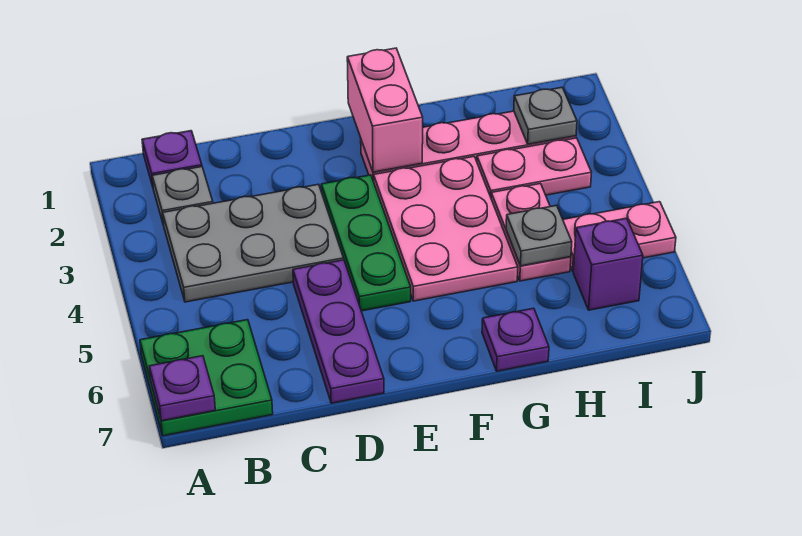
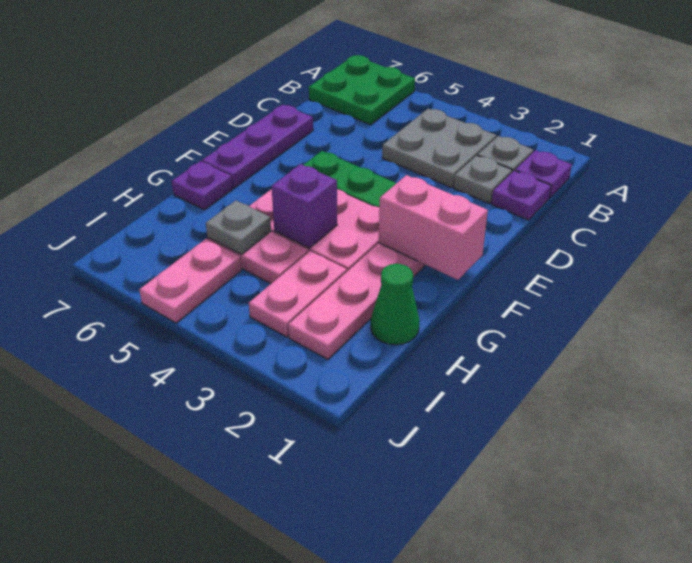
purple 1x1 plate [149,356,215,421] -> purple 1x1 plate moved to [491,171,551,220]
grey 2x3 plate [163,184,344,302] -> grey 2x2 plate [382,109,496,187]
purple 1x3 plate [293,260,384,403] -> purple 1x3 plate turned to [202,105,313,188]
none -> green 1x1 cone [371,264,419,345]
grey 1x1 plate [514,88,577,144] -> grey 1x1 plate moved to [454,155,512,203]
purple 1x1 brick [573,218,643,310] -> purple 1x1 brick moved to [272,164,337,248]

